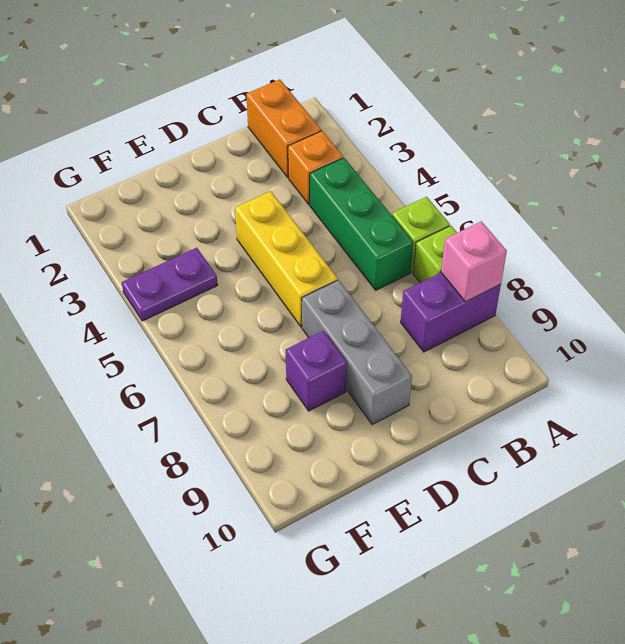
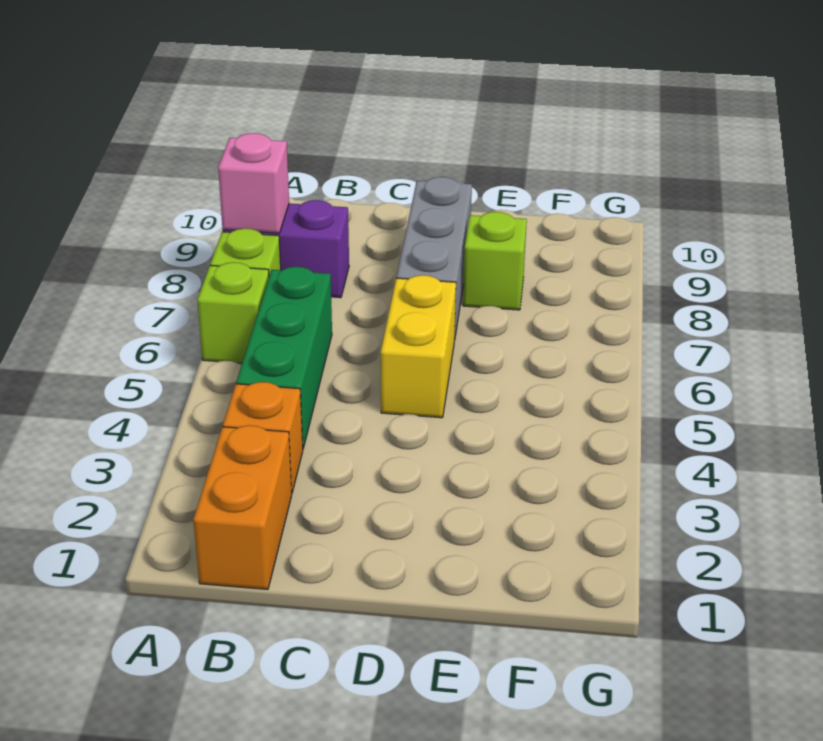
yellow 1x3 brick [235,191,338,327] -> yellow 1x2 brick [381,275,456,418]
purple 1x1 brick [286,331,347,411] -> lime 1x1 brick [463,212,527,310]
purple 1x2 plate [122,248,218,321] -> none

